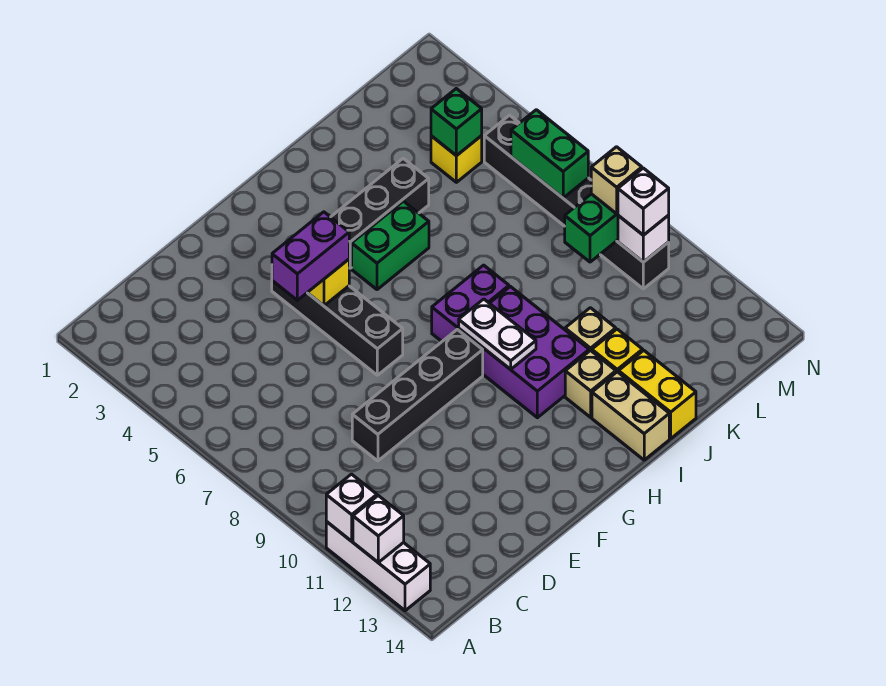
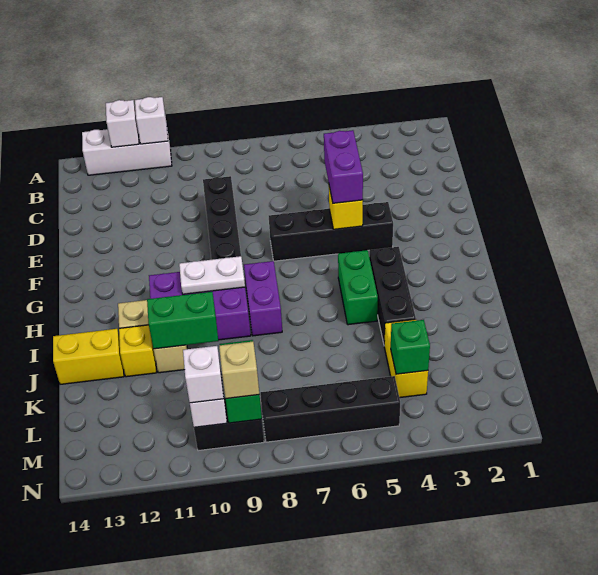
tan 1x2 brick [592,372,669,460] -> none
yellow 1x1 brick [431,136,482,182] -> yellow 1x2 brick [384,319,428,398]
green 1x2 brick [511,110,588,198] -> green 1x2 brick moved to [147,292,218,349]

